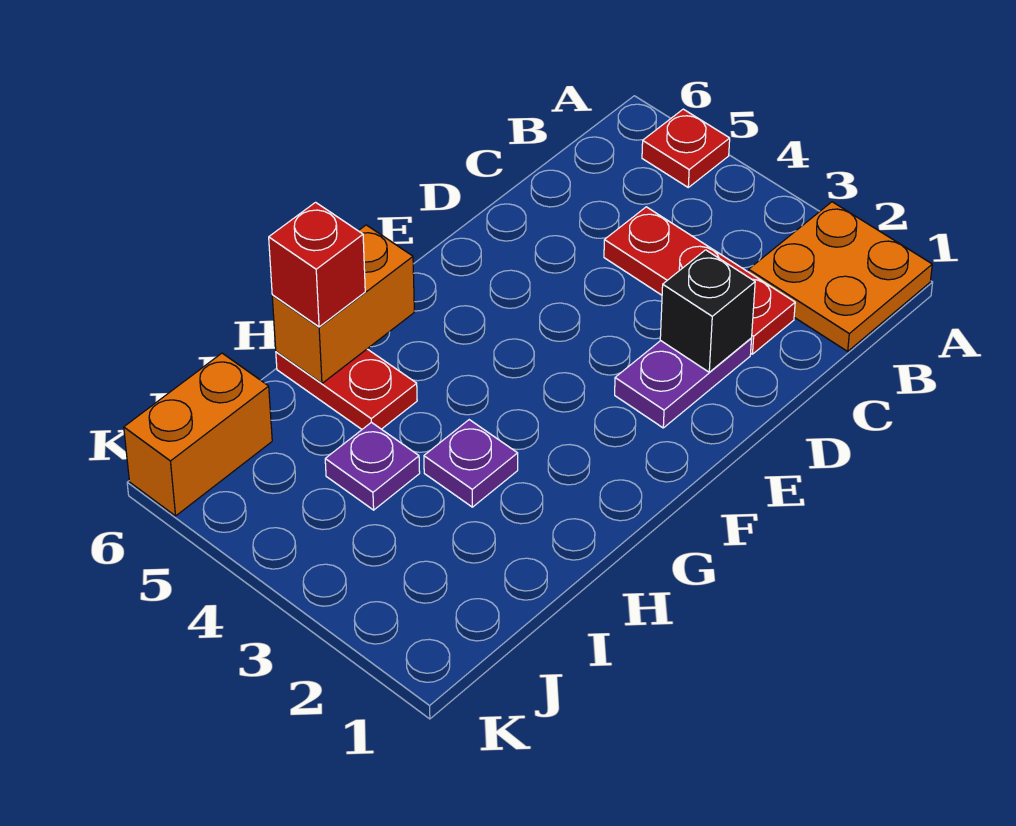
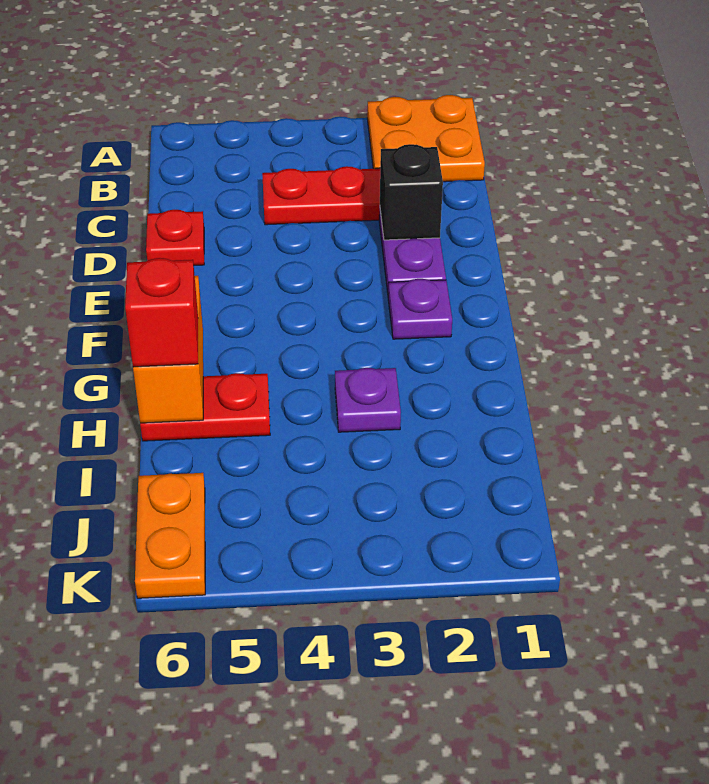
red 1x1 plate [642,109,730,187] -> red 1x1 plate moved to [146,210,204,265]
purple 1x1 plate [325,422,420,510] -> purple 1x1 plate moved to [388,279,452,339]
orange 1x2 brick [124,353,272,516] -> orange 1x2 plate [135,473,205,598]

